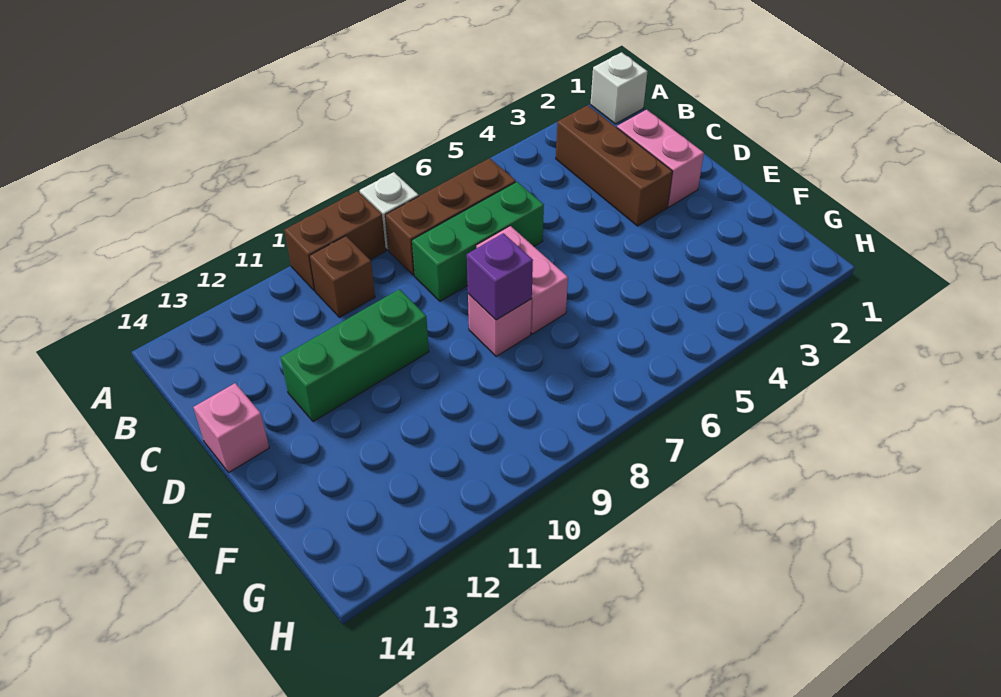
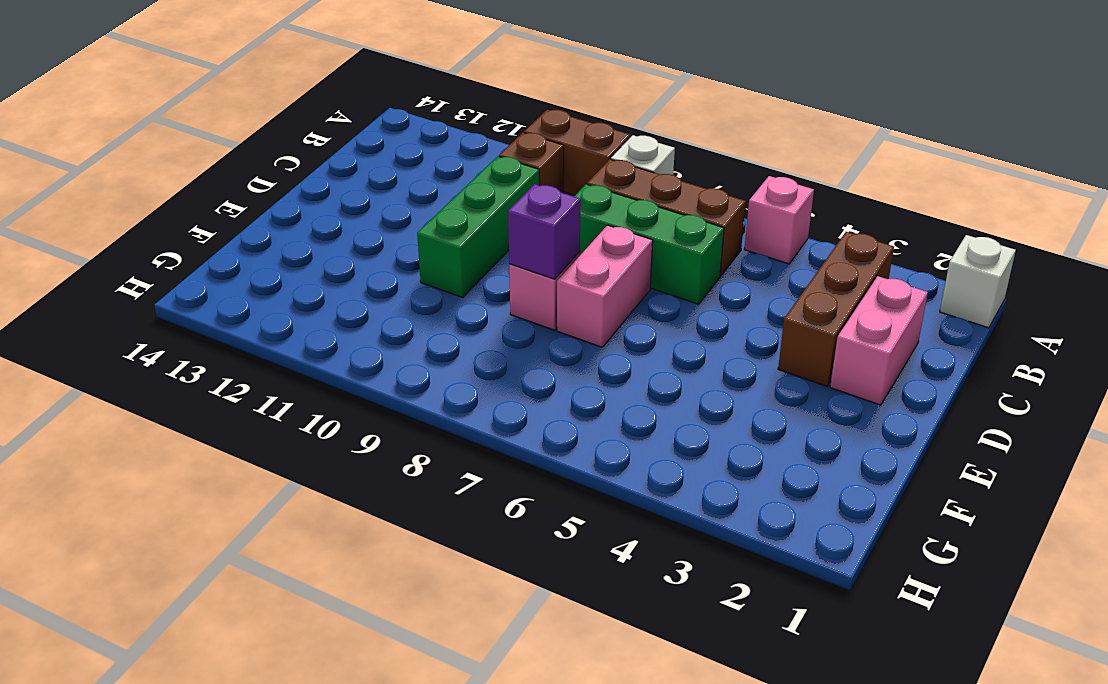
green 1x3 brick [280,289,429,422] -> green 1x3 brick turned to [417,156,539,297]
pink 1x1 brick [193,383,269,472] -> pink 1x1 brick moved to [744,176,814,264]

